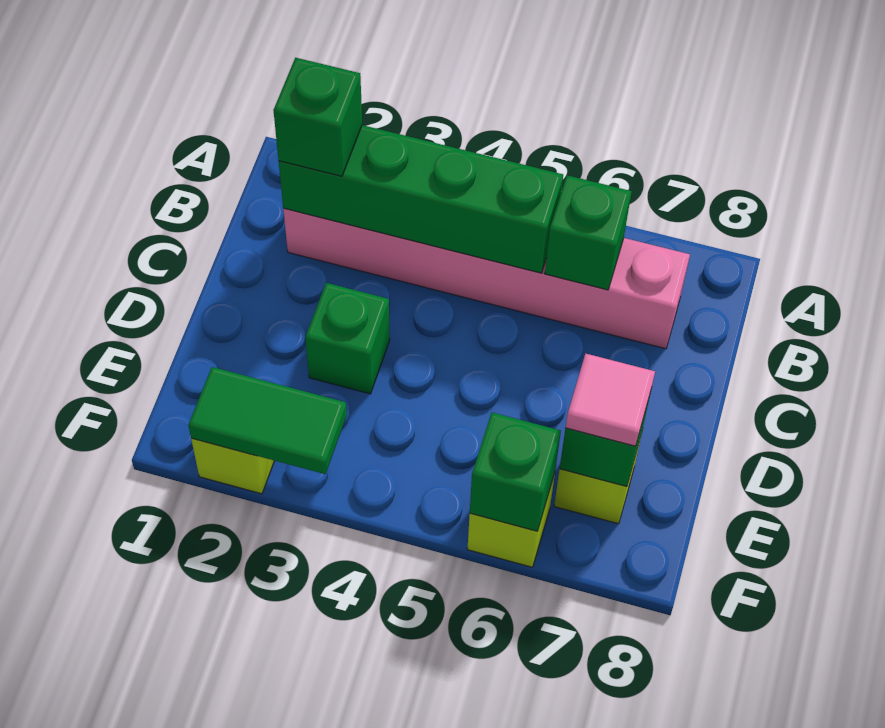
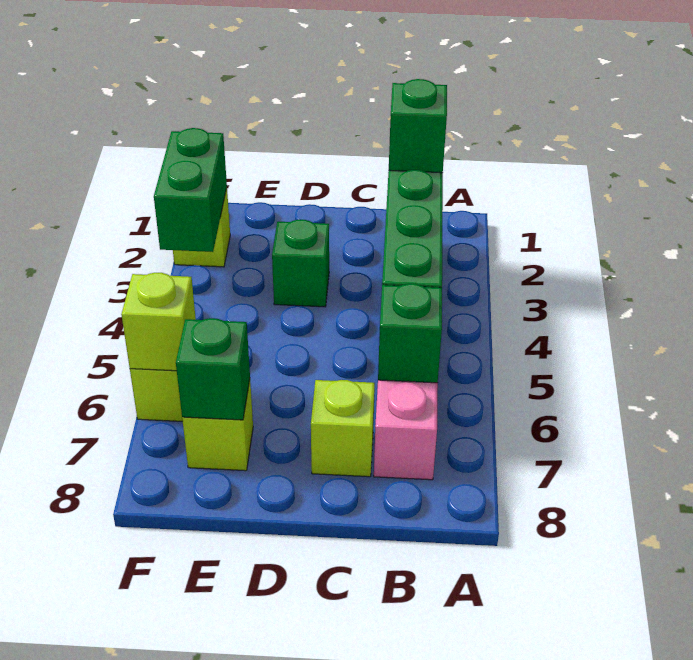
none -> lime 1x1 brick [311,380,375,477]
pink 1x1 tile [566,354,655,446] -> none
green 1x2 tile [188,367,347,474] -> green 1x2 brick [154,128,227,252]
green 1x1 brick [470,413,561,531] -> lime 1x1 brick [121,273,196,371]

